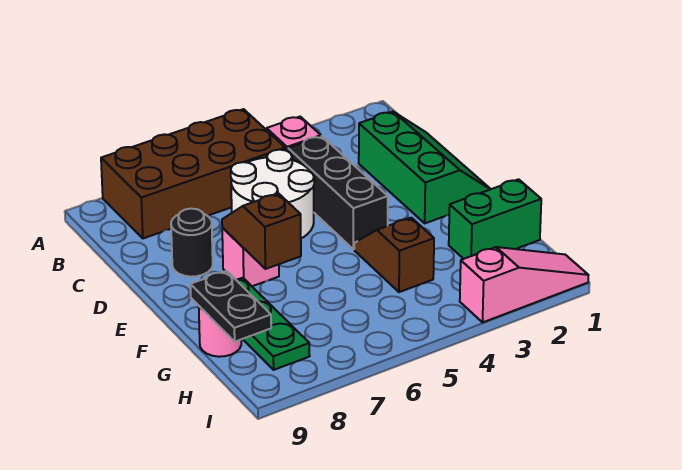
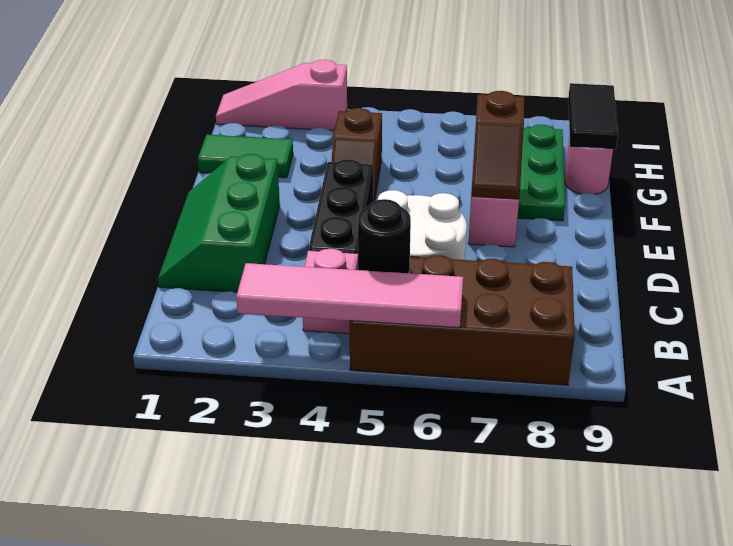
none -> pink 1x4 tile [236,263,463,328]
black 1x1 round brick [171,209,213,277] -> black 1x1 round brick moved to [358,199,411,273]
green 1x2 brick [449,179,541,259] -> green 1x2 tile [198,135,293,178]
black 1x2 plate [190,271,271,342] -> black 1x2 tile [568,83,618,149]

